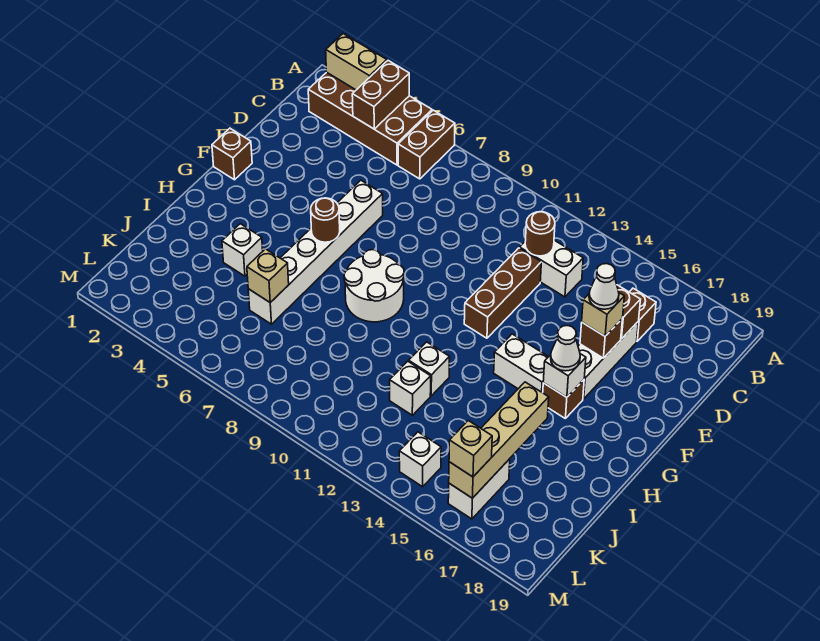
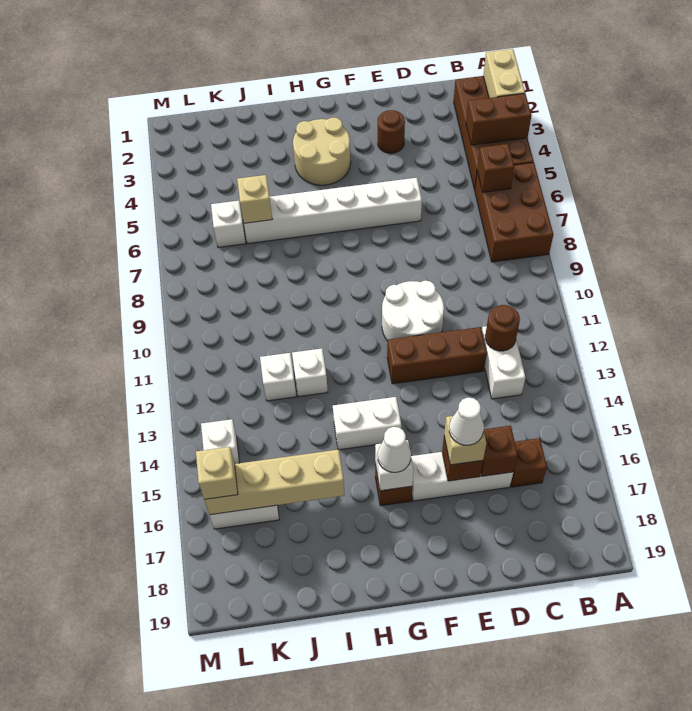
brown 1x2 brick [398,110,455,179] -> brown 2x3 brick [475,163,553,262]
brown 1x1 brick [212,128,252,180] -> brown 1x1 brick moved to [477,144,514,192]
none -> tan 2x2 round brick [293,117,351,185]
brown 1x1 round brick [311,198,340,242] -> brown 1x1 round brick moved to [378,110,405,153]
white 2x2 round brick [344,250,404,322] -> white 2x2 round brick moved to [382,281,444,341]
white 1x2 brick [494,334,548,393] -> white 1x2 brick turned to [333,397,401,450]
white 1x1 brick [222,224,263,276] -> white 1x1 brick moved to [211,201,246,247]

